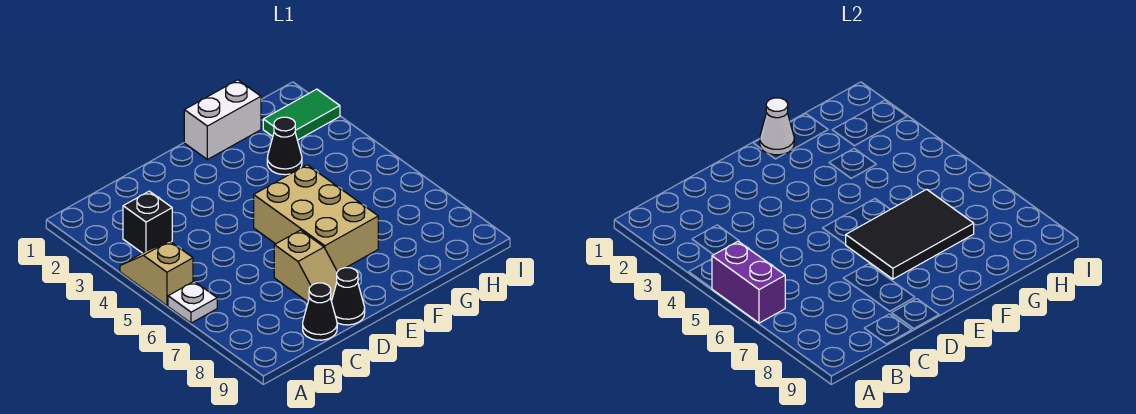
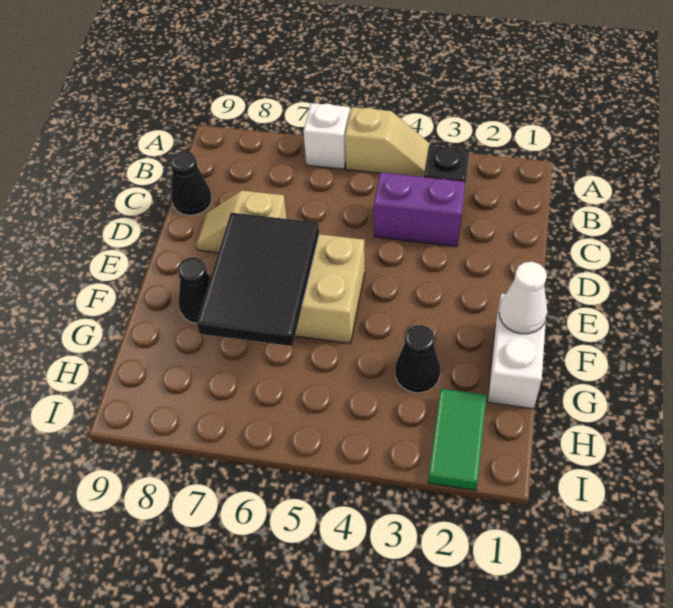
purple 1x2 brick [712,241,785,323] -> purple 1x2 brick moved to [374,172,465,246]
white 1x1 plate [168,281,217,323] -> white 1x1 brick [303,103,350,169]
black 1x1 cone [332,268,365,325] -> black 1x1 cone moved to [178,257,210,323]

